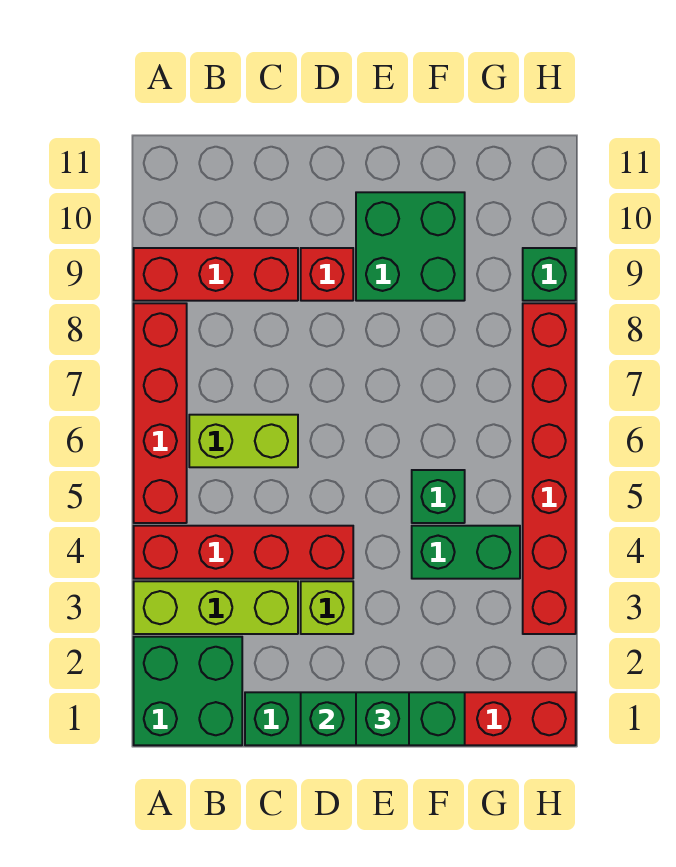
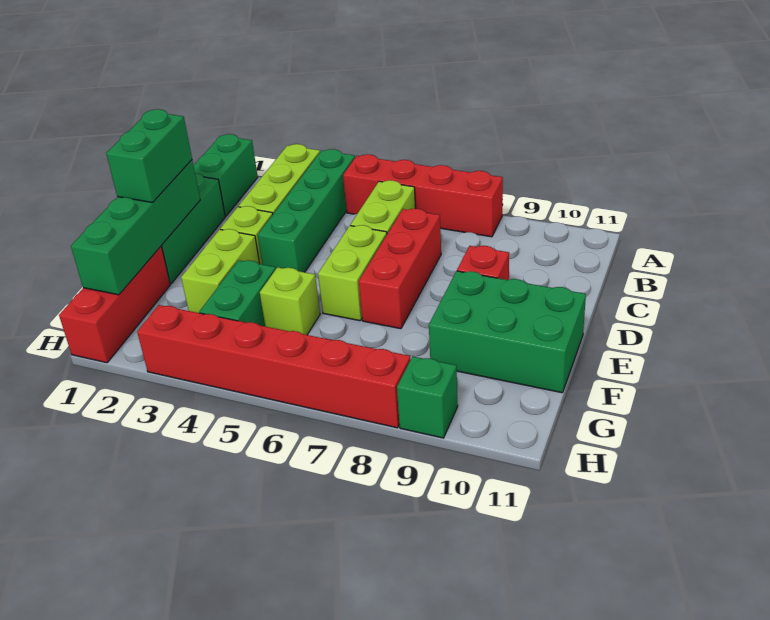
green 2x2 brick [134,637,242,745] -> green 1x2 brick [194,134,258,216]
red 1x4 brick [134,526,353,579] -> green 1x4 brick [258,149,355,272]
red 1x3 brick [134,248,298,301] -> red 1x3 brick moved to [359,208,441,329]
green 1x3 brick [301,692,465,745] -> green 1x4 brick [71,160,200,295]
none -> lime 1x2 brick [318,225,387,321]
green 1x1 brick [356,692,409,745] -> green 1x2 brick [106,109,192,203]
none -> lime 1x2 brick [181,229,260,313]
green 2x2 brick [356,192,465,301] -> green 2x3 brick [429,271,586,393]
green 1x1 brick [412,470,465,523] -> lime 1x1 brick [260,267,320,335]

